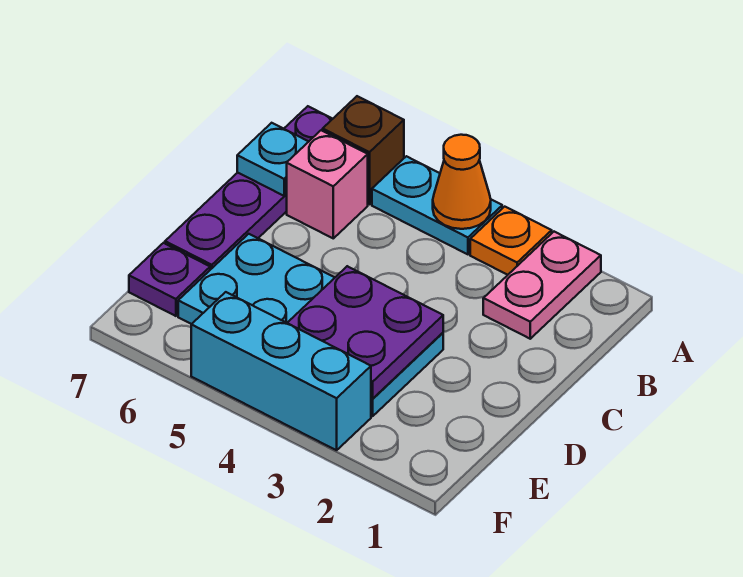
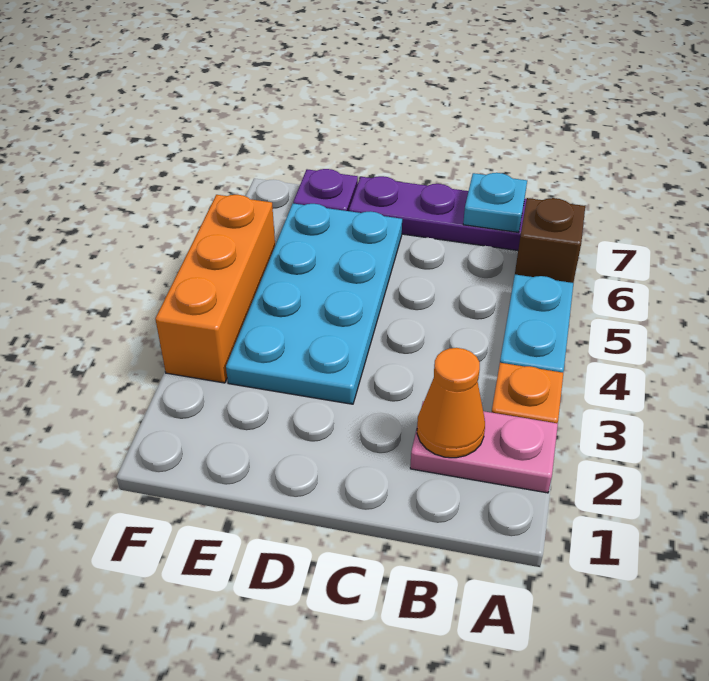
orange 1x1 cone [433,135,491,229] -> orange 1x1 cone moved to [417,348,485,458]
pink 1x1 brick [287,130,368,238] -> none
purple 2x2 plate [288,266,443,399] -> none
cyan 1x3 brick [191,292,371,450] -> orange 1x3 brick [155,195,275,383]

